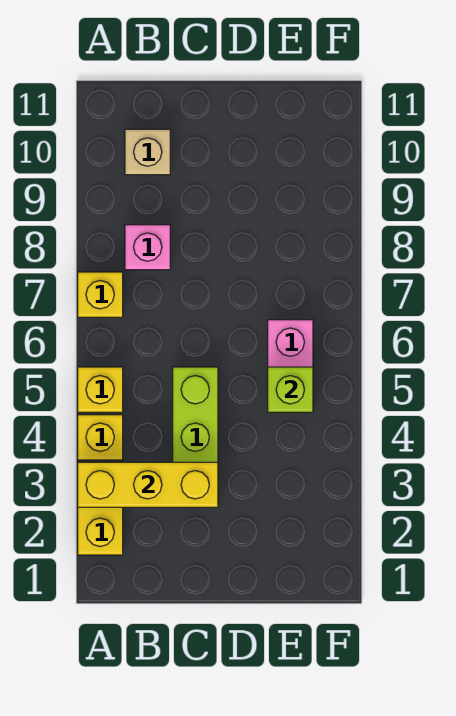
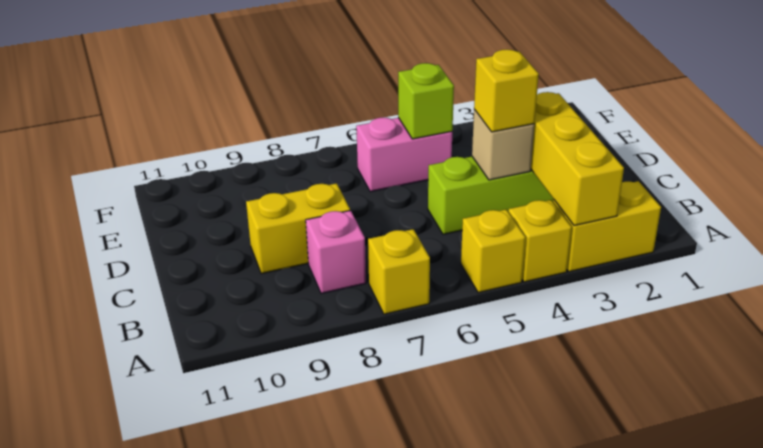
tan 1x1 brick [125,129,170,175] -> tan 1x1 brick moved to [472,109,534,180]
none -> yellow 1x1 brick [474,49,539,132]
none -> yellow 1x2 brick [246,183,350,274]

